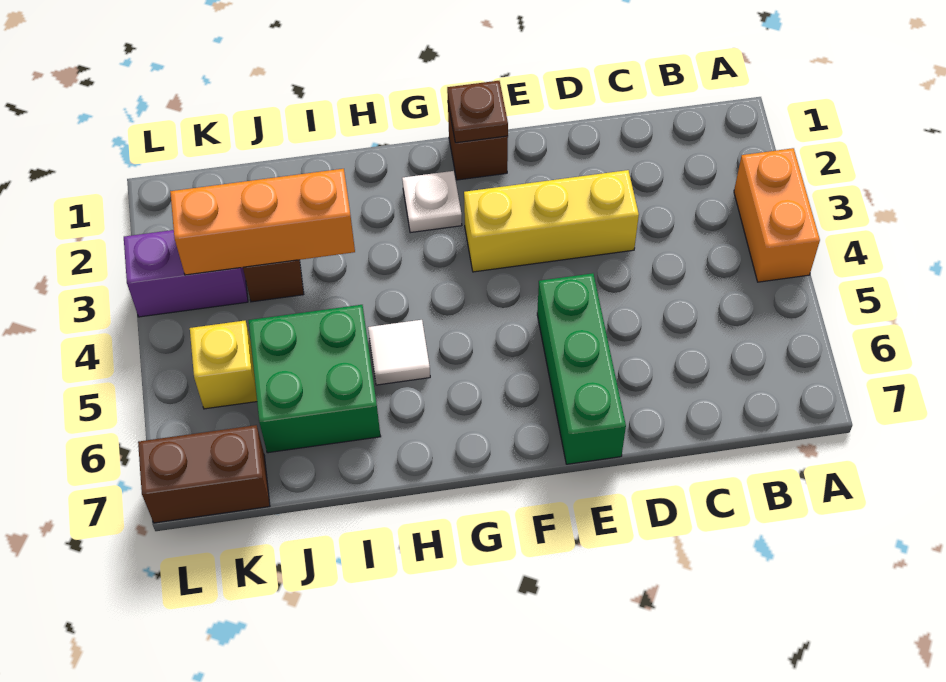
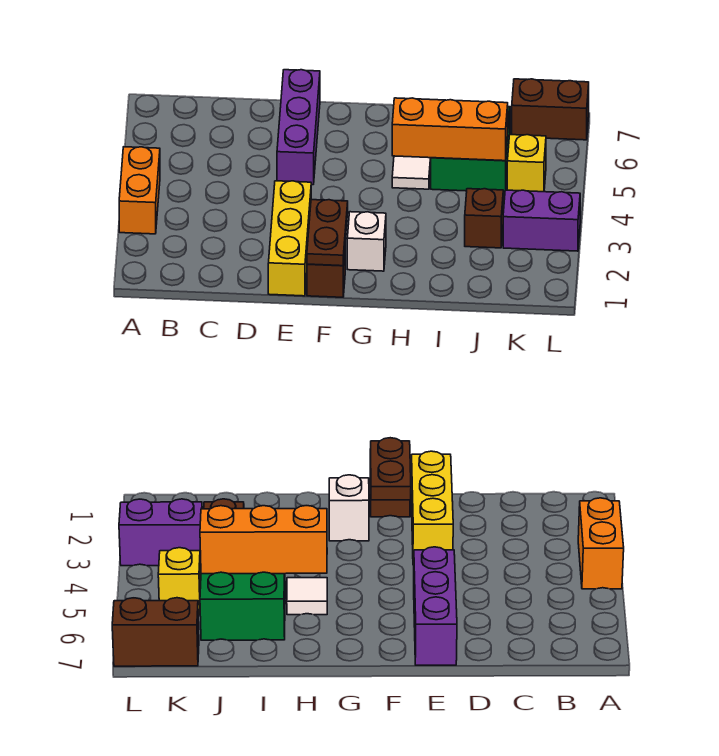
yellow 1x3 brick [464,170,639,272] -> yellow 1x3 brick turned to [268,181,311,296]
green 1x3 brick [537,273,626,464] -> purple 1x3 brick [277,70,320,185]
brown 1x1 plate [447,81,508,143] -> brown 1x2 plate [307,200,348,266]
white 1x1 plate [402,171,462,233] -> white 1x1 brick [347,212,386,271]
orange 1x3 brick [170,169,355,275] -> orange 1x3 brick moved to [392,98,508,161]

